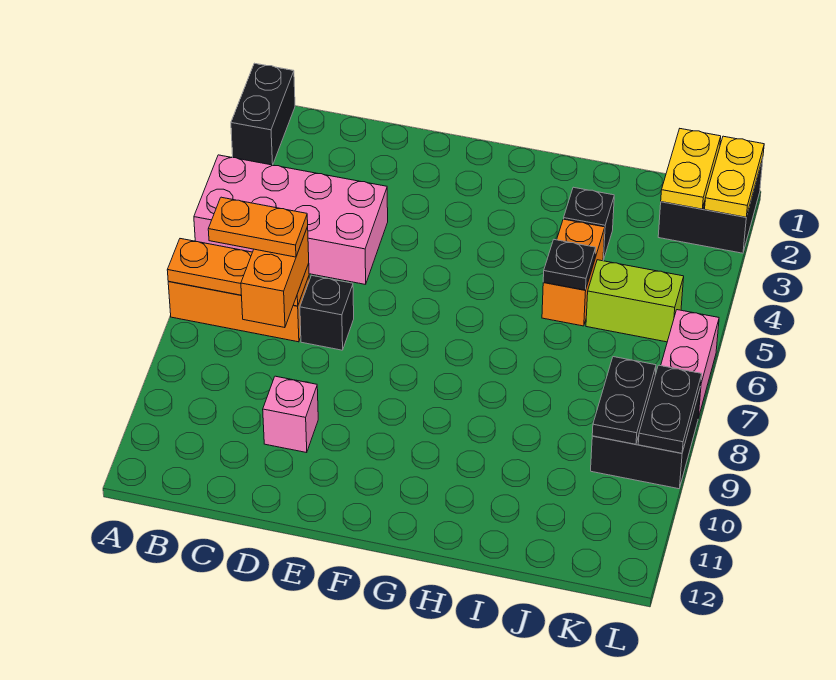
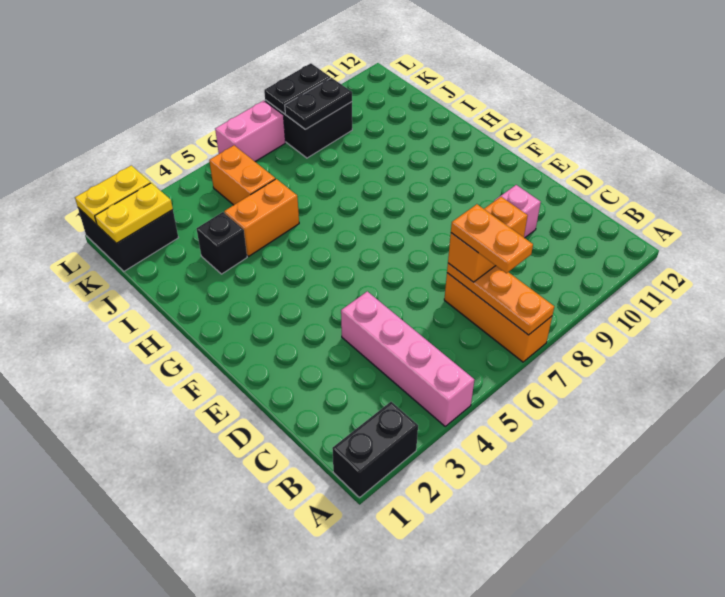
pink 2x4 brick [194,155,388,285] -> pink 1x4 brick [341,291,474,426]
black 1x1 brick [300,275,354,350] -> none
black 1x1 plate [543,240,596,290] -> none
lime 1x2 brick [586,260,684,342] -> orange 1x2 brick [209,145,275,205]

